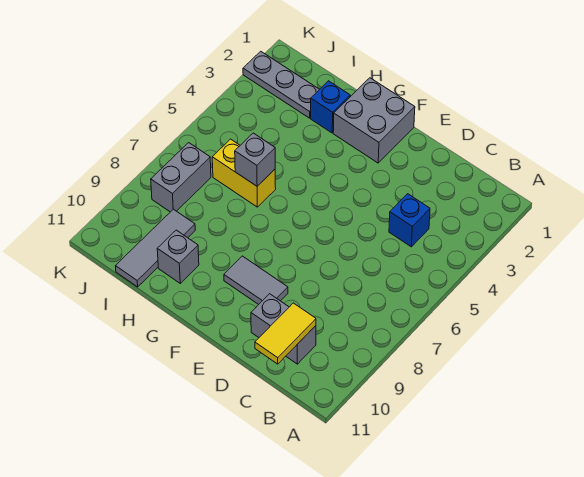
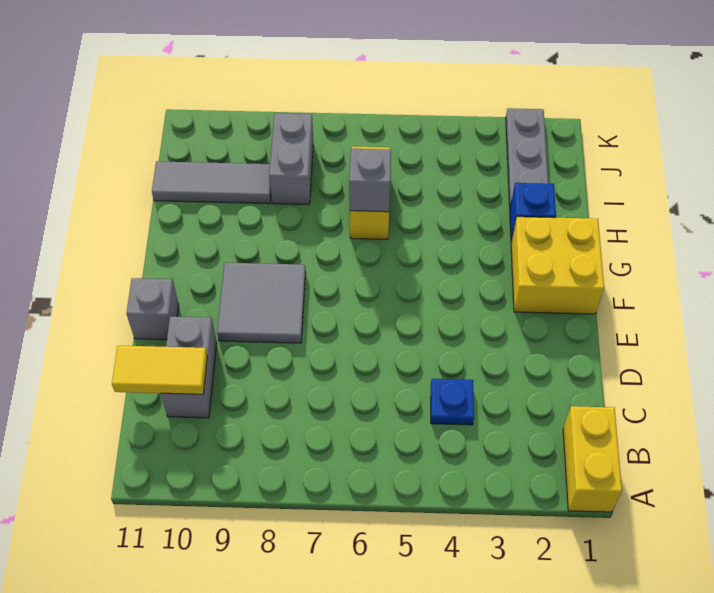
none -> yellow 1x2 brick [563,406,622,512]
blue 1x1 brick [389,194,430,247] -> blue 1x1 plate [431,379,474,425]
grey 1x2 tile [224,256,288,305] -> grey 2x2 tile [217,263,306,343]
grey 2x2 brick [333,78,415,163] -> yellow 2x2 brick [511,217,604,314]
grey 1x1 brick [157,230,199,283] -> grey 1x1 brick moved to [126,278,179,340]
grey 1x2 brick [151,143,211,212] -> grey 1x2 brick turned to [269,113,313,204]

